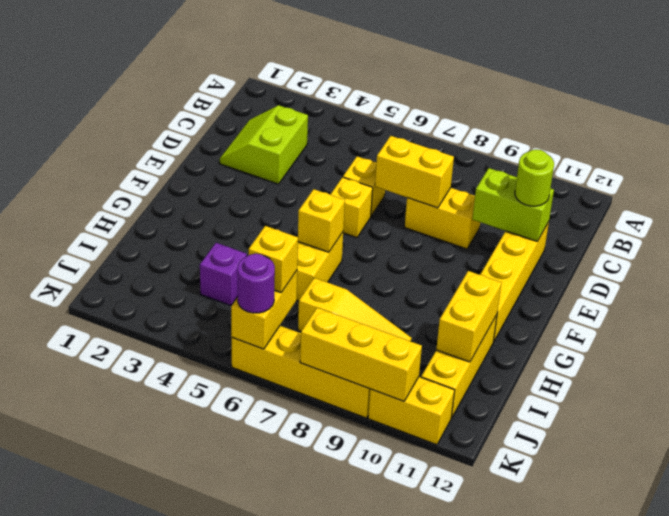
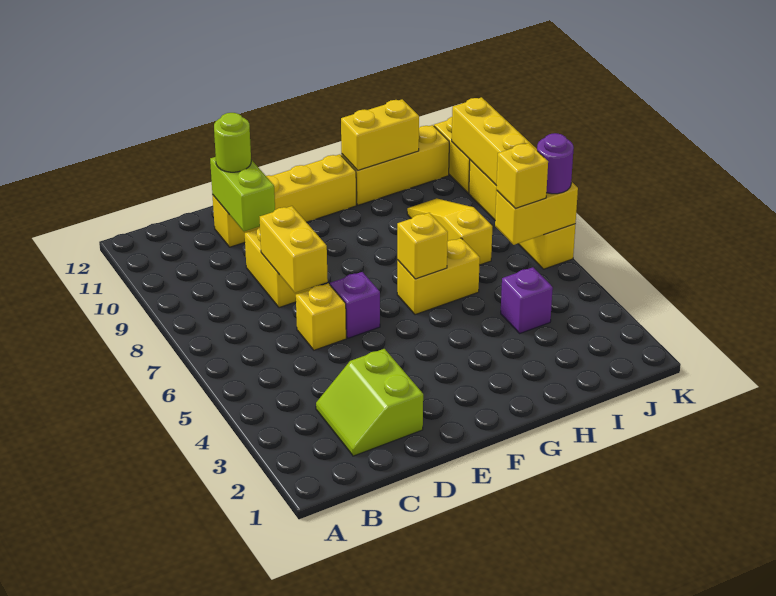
lime 2x2 slope [220,105,308,184] -> lime 2x2 slope turned to [316,349,423,456]
yellow 1x1 brick [330,177,373,238] -> purple 1x1 brick [330,272,380,338]

